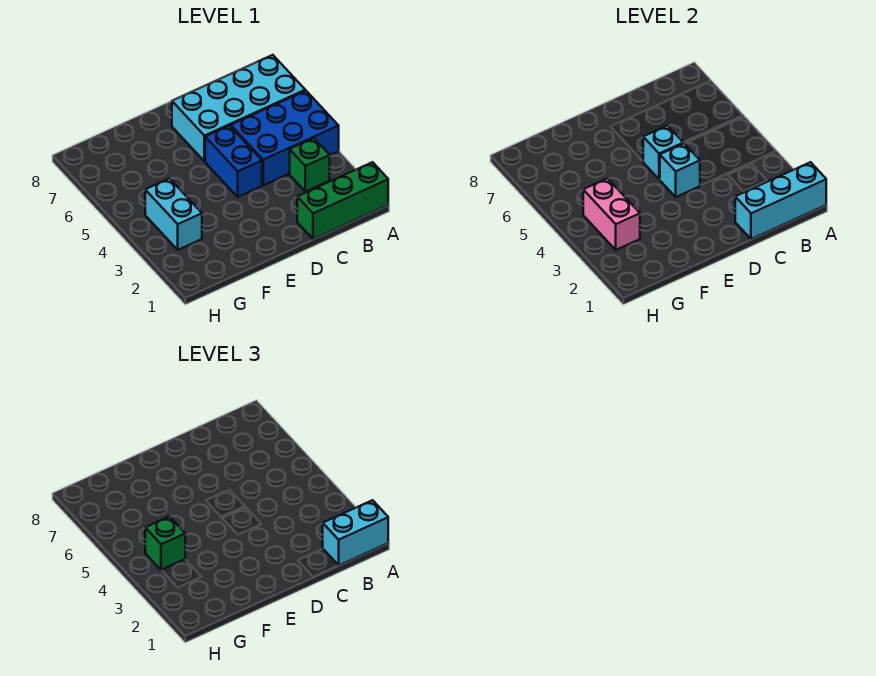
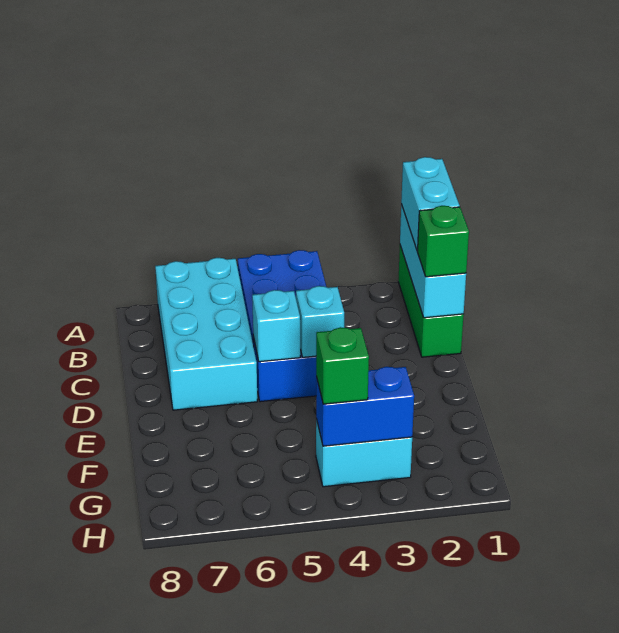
green 1x1 brick [290,138,330,192] -> green 1x1 brick moved to [417,206,469,277]
pink 1x2 brick [583,178,640,250] -> blue 1x2 brick [316,367,414,446]

